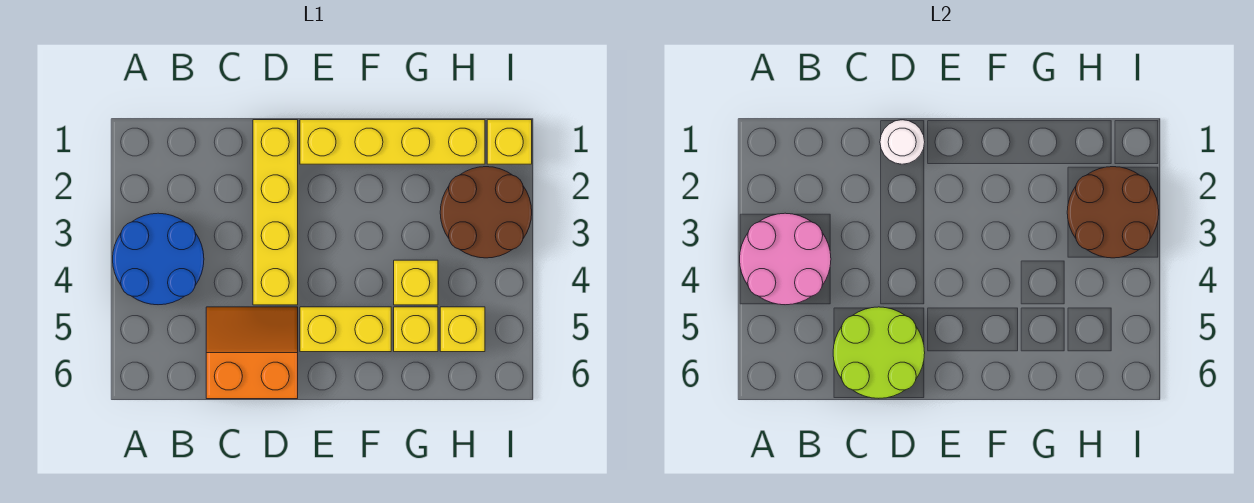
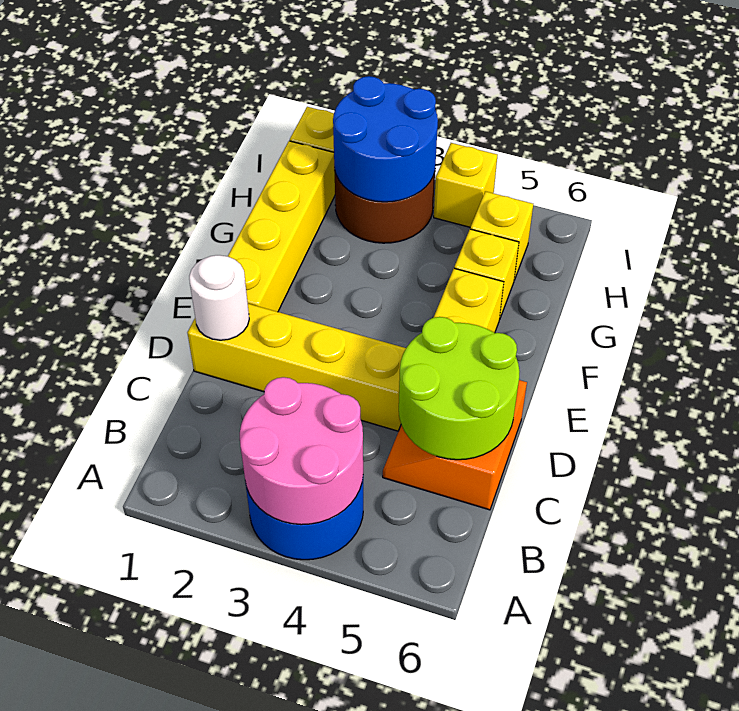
yellow 1x1 brick [394,260,438,305] -> yellow 1x1 brick moved to [434,143,497,227]
brown 2x2 round brick [1067,167,1159,258] -> blue 2x2 round brick [333,76,438,202]

